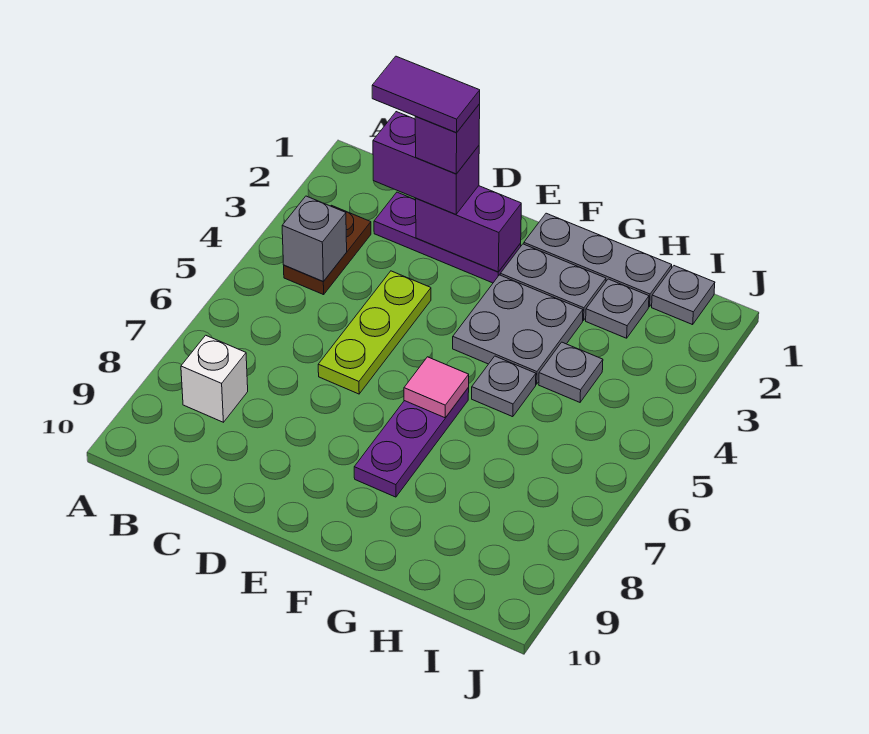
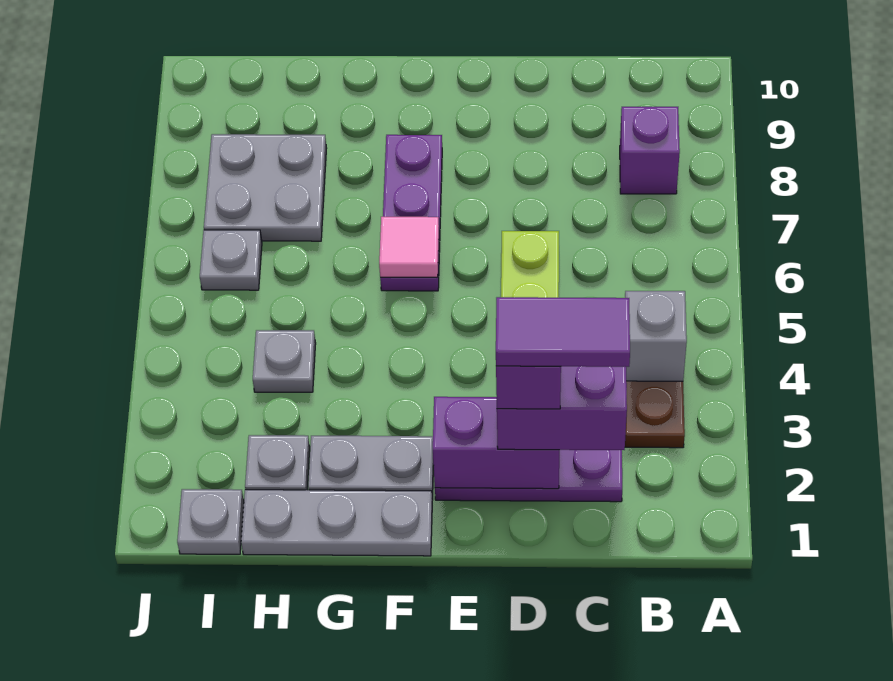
white 1x1 brick [181,335,248,422] -> purple 1x1 brick [620,107,680,194]
grey 2x2 plate [453,275,583,384] -> grey 2x2 plate moved to [204,134,327,241]
grey 1x1 plate [472,356,536,417] -> grey 1x1 plate moved to [200,230,262,290]

